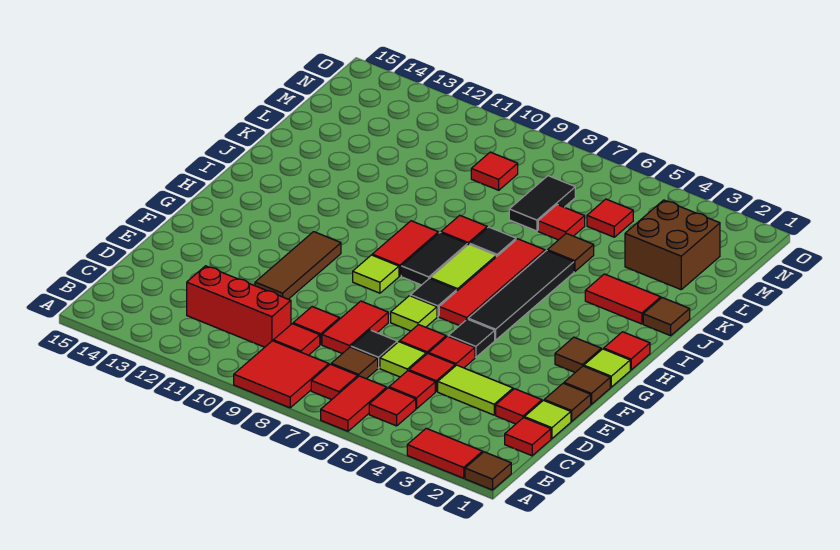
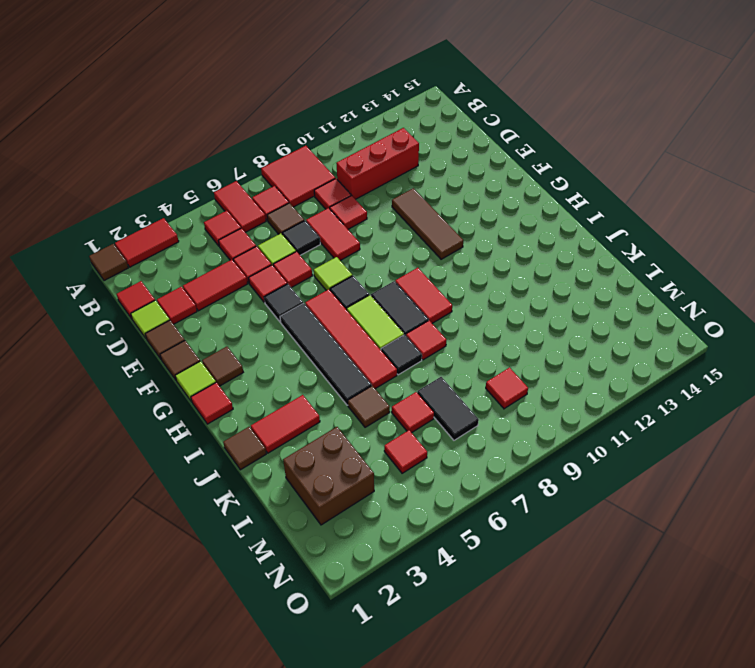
lime 1x2 tile [438,365,513,415] -> red 1x2 tile [183,260,248,311]
lime 1x1 tile [353,255,399,293] -> none

